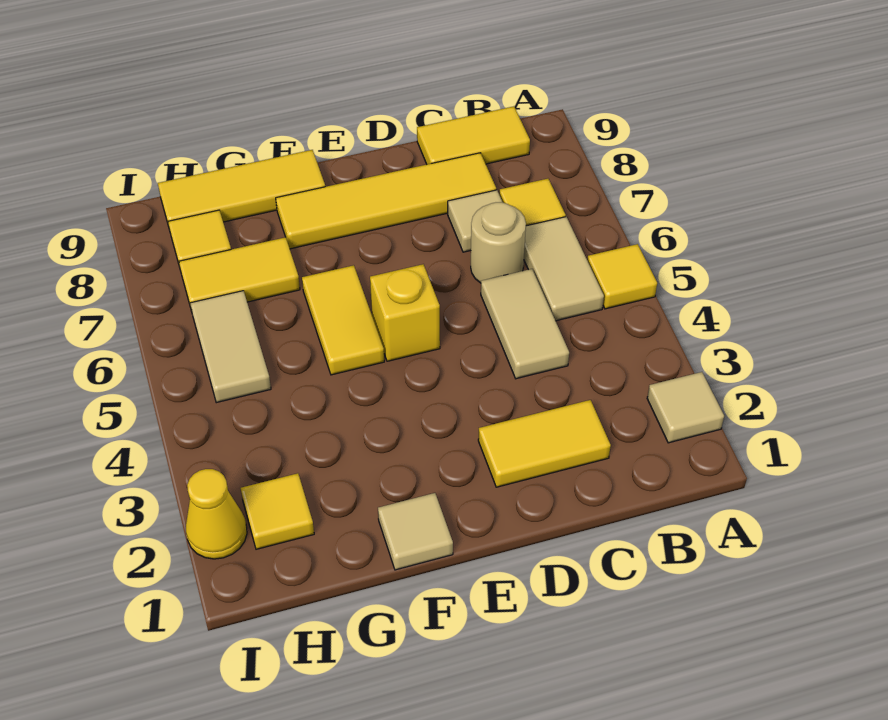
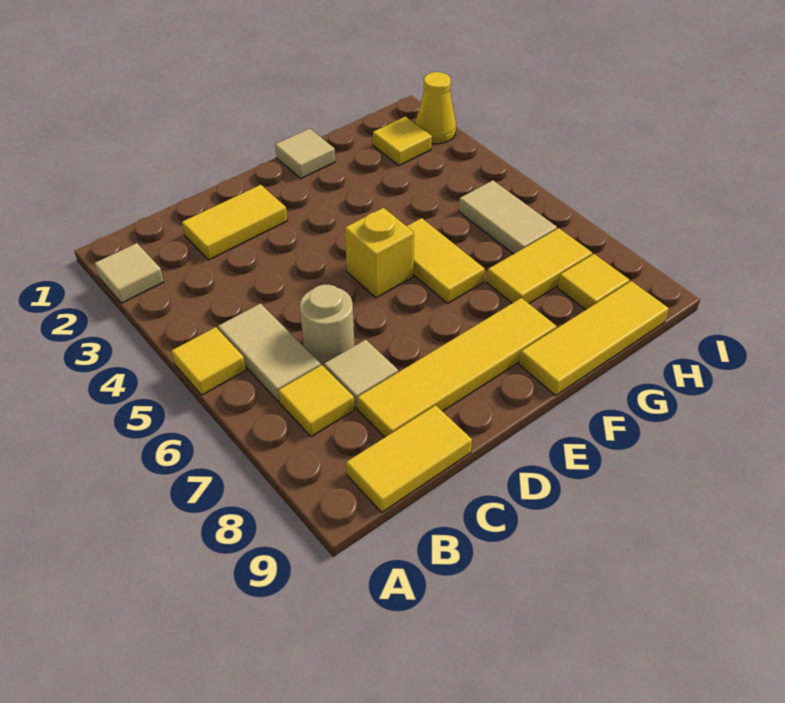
tan 1x2 tile [481,269,569,379] -> none

